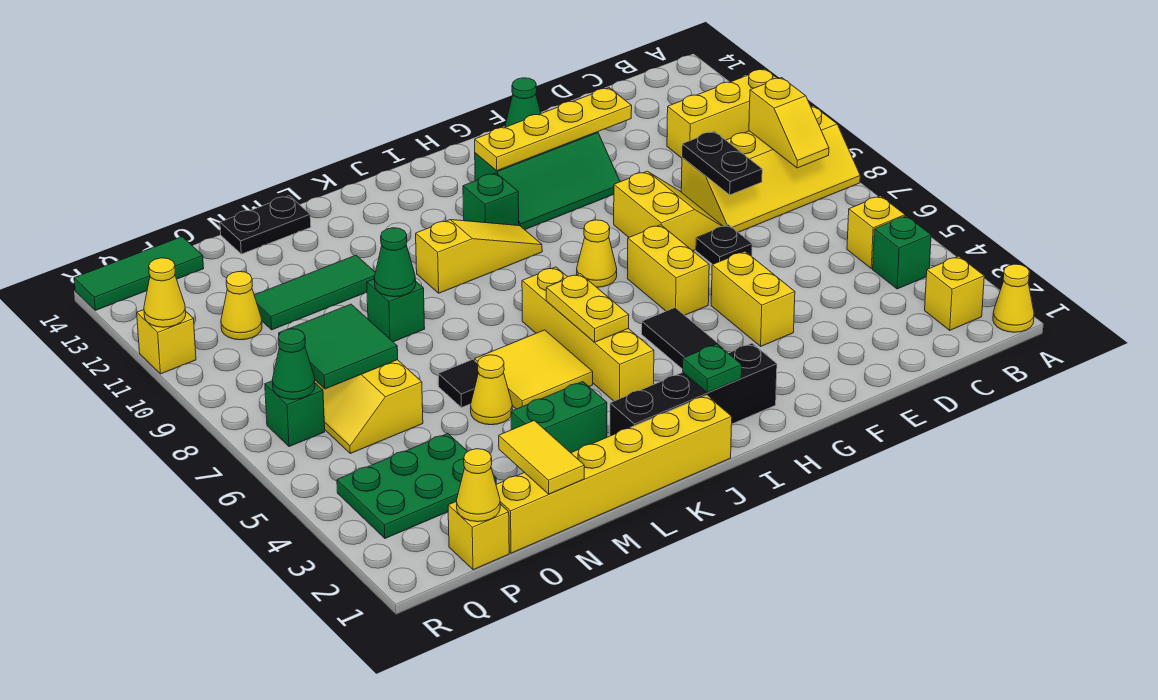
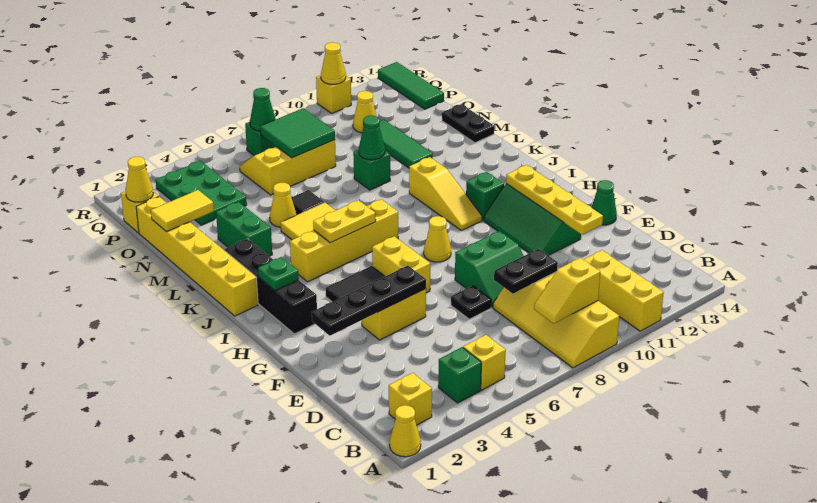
yellow 2x2 slope [614,171,722,251] -> green 2x2 slope [455,231,524,308]
none -> black 1x4 plate [312,266,426,336]
yellow 1x2 brick [627,225,709,315] -> yellow 1x2 brick turned to [372,236,430,293]

